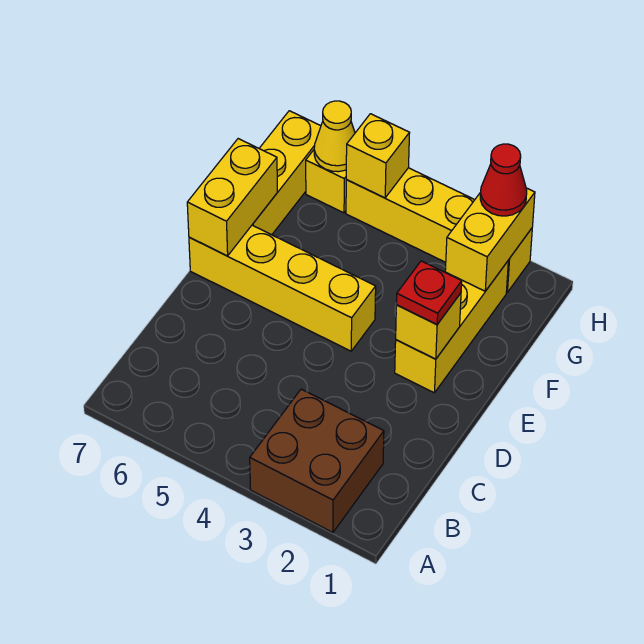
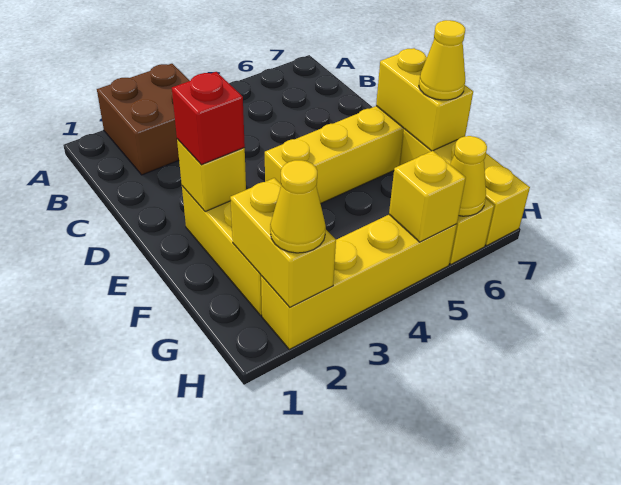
red 1x1 plate [396,261,462,325] -> red 1x1 brick [172,72,245,165]
none -> yellow 1x1 cone [419,20,465,100]
red 1x1 cone [480,144,527,216] -> yellow 1x1 cone [270,160,326,253]

